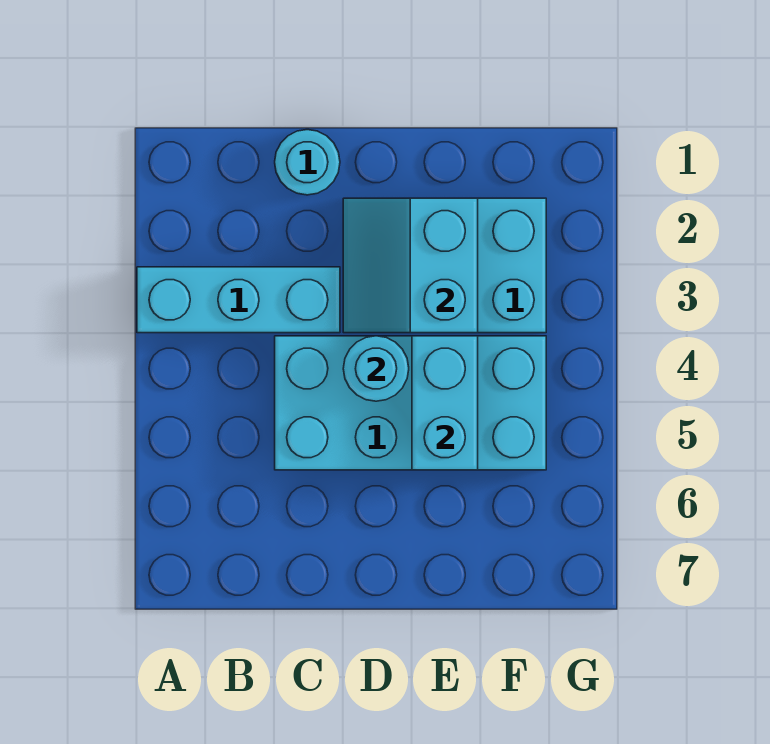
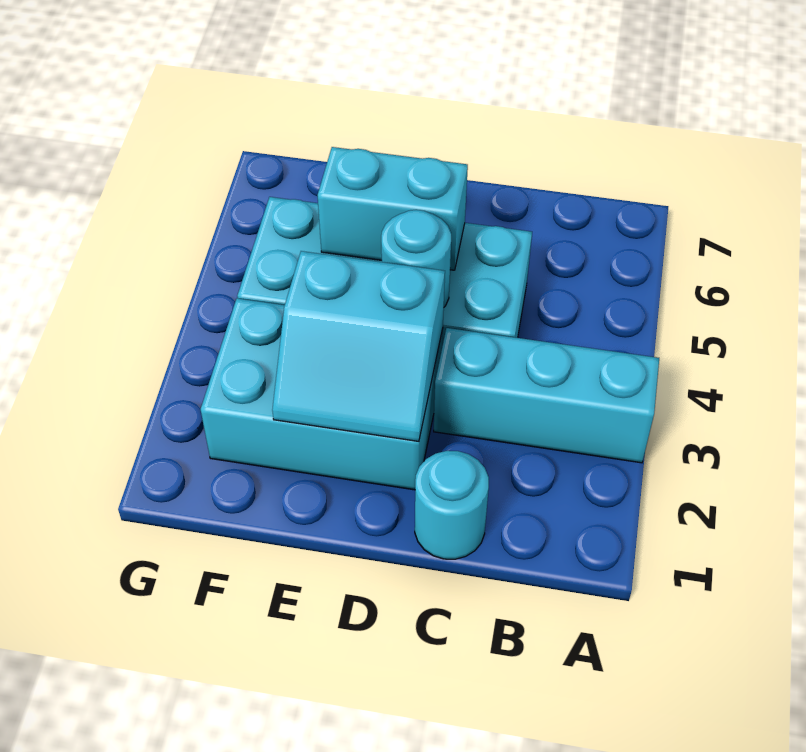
cyan 2x2 slope [343,198,478,333] -> cyan 2x2 slope turned to [272,251,445,441]
cyan 1x2 brick [412,336,478,470] -> cyan 1x2 brick turned to [318,147,468,270]

